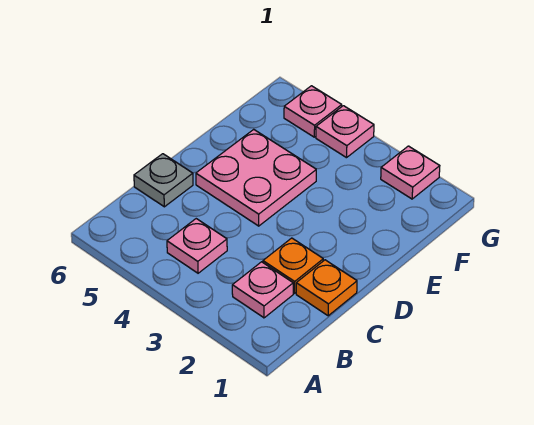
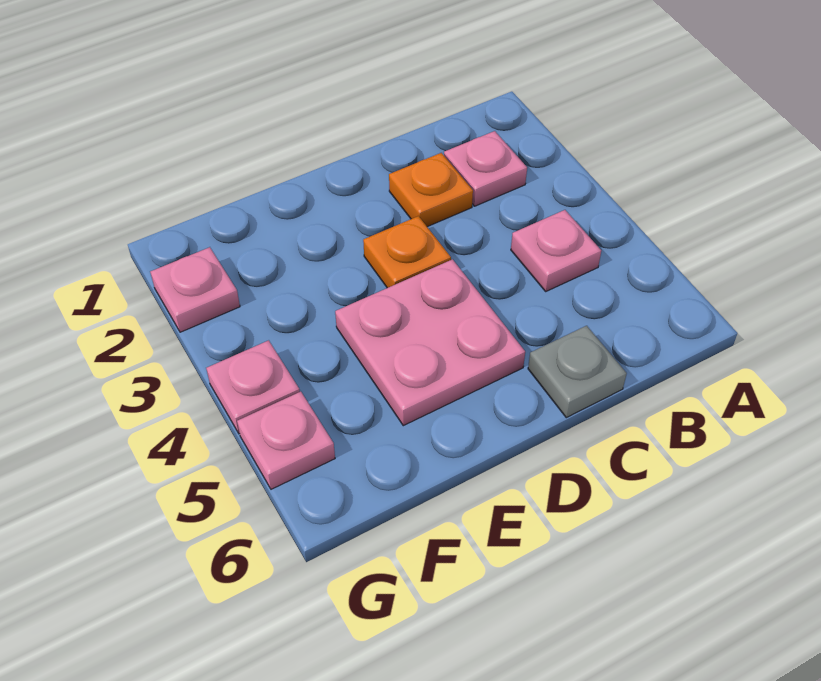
orange 1x1 plate [296,260,357,316] -> orange 1x1 plate moved to [363,216,451,288]

